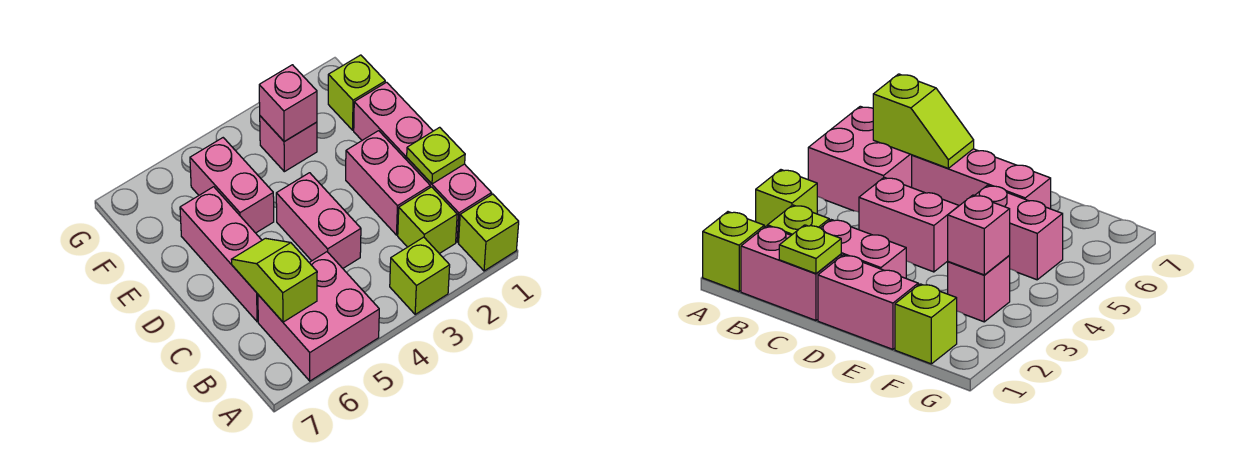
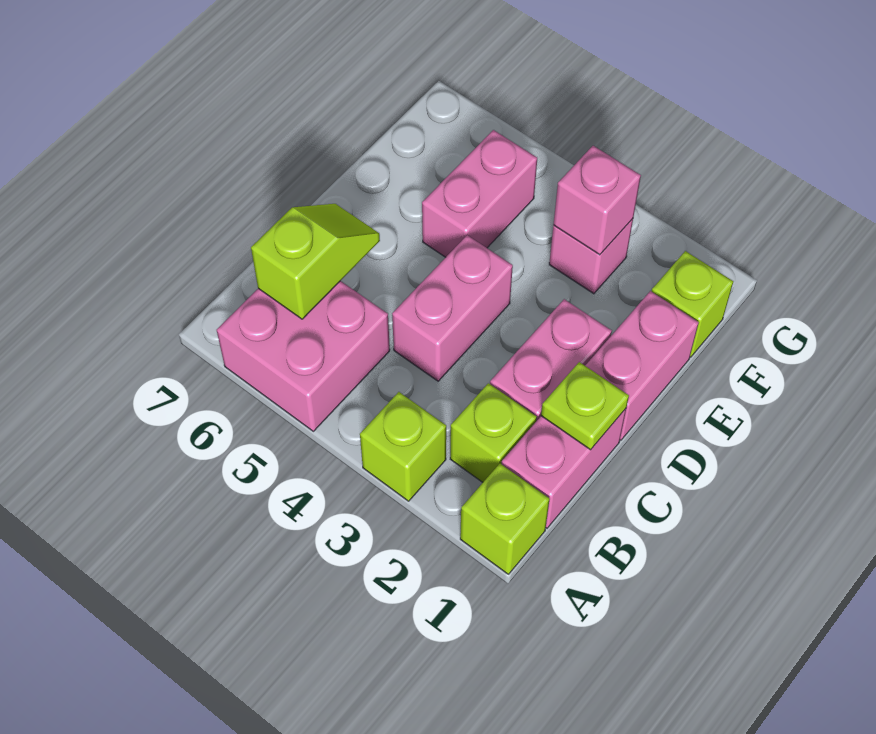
pink 1x3 brick [180,187,262,322] -> none

